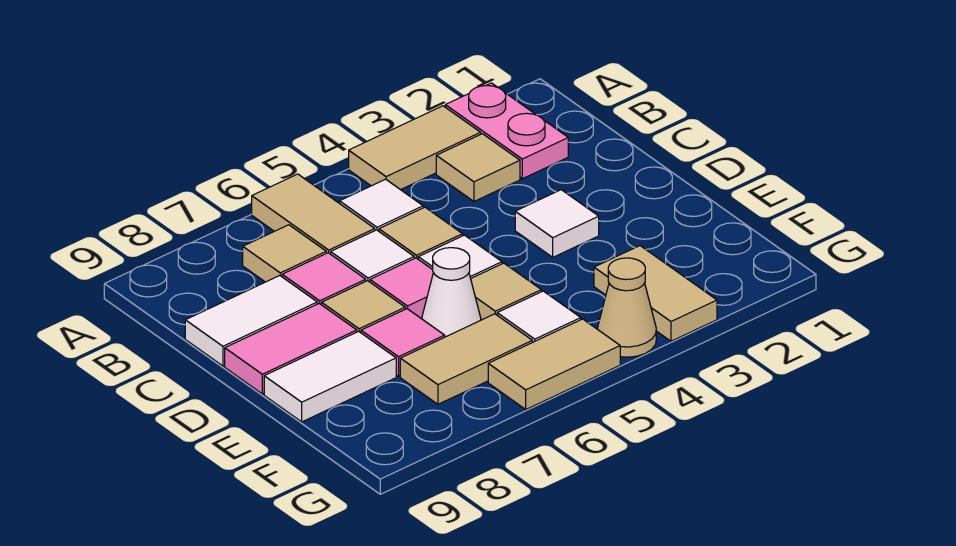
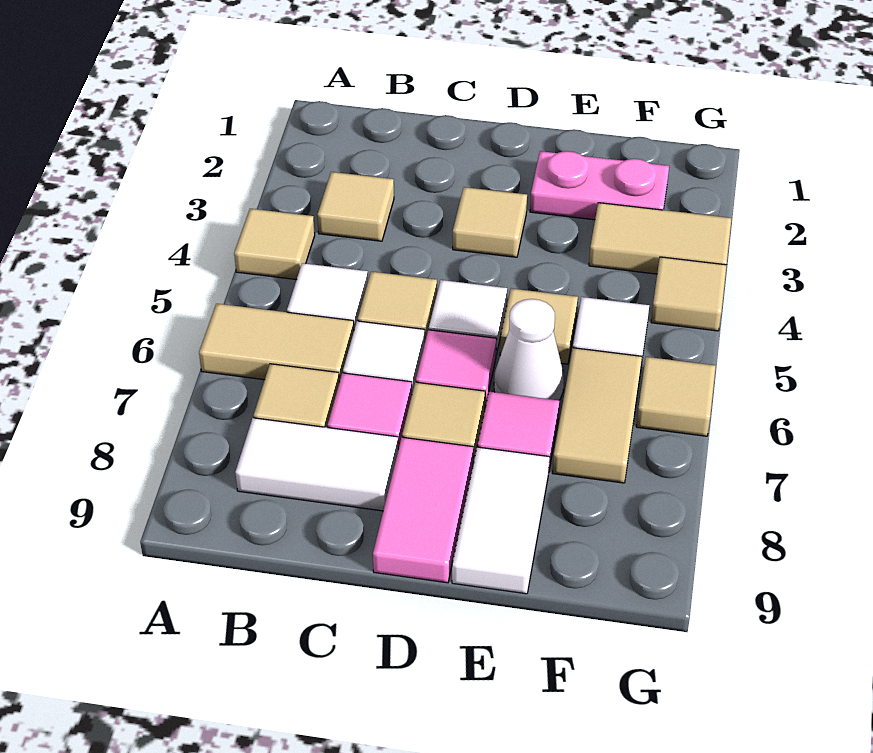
pink 1x2 plate [445,83,568,179] -> pink 1x2 plate moved to [530,151,669,220]
tan 1x2 tile [349,106,481,190] -> tan 1x1 tile [234,209,315,280]
white 1x2 tile [185,276,317,366] -> white 1x2 tile turned to [235,418,398,511]
white 1x1 tile [515,190,599,257] -> tan 1x1 tile [453,187,527,257]
tan 1x1 cone [598,258,656,357] -> tan 1x1 tile [651,257,727,331]
tan 1x2 tile [488,319,620,409] -> tan 1x1 tile [636,357,716,436]

